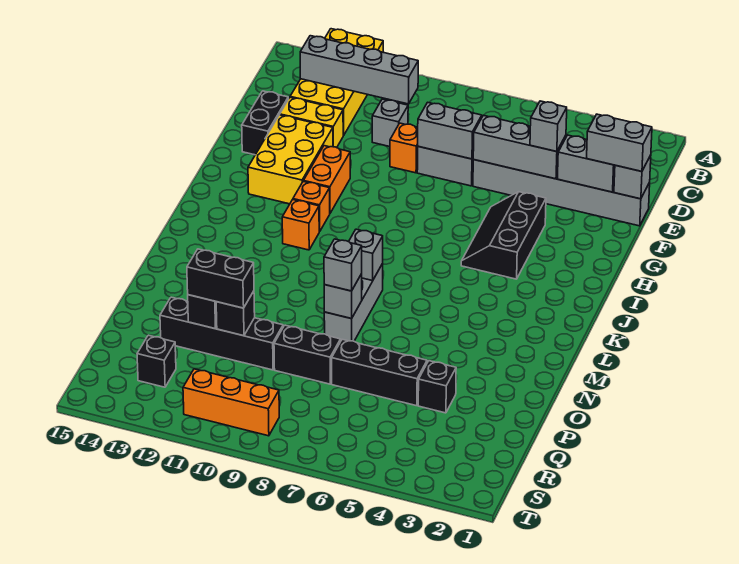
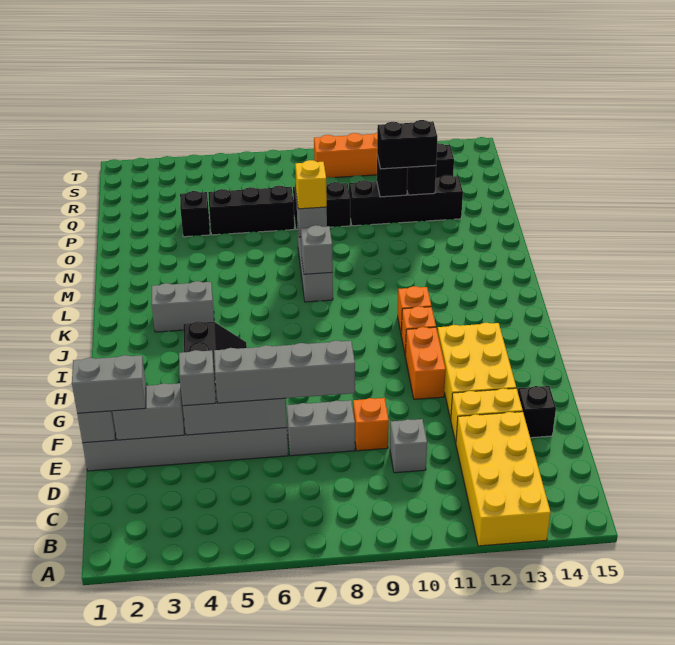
grey 1x4 brick [300,36,418,104] -> grey 1x4 brick moved to [214,340,355,403]
grey 1x2 brick [418,102,482,159] -> grey 1x2 brick moved to [152,281,214,332]
black 1x2 brick [242,91,288,155] -> black 1x1 brick [518,386,556,438]
grey 1x1 brick [324,239,362,291] -> yellow 1x1 brick [295,160,327,209]

